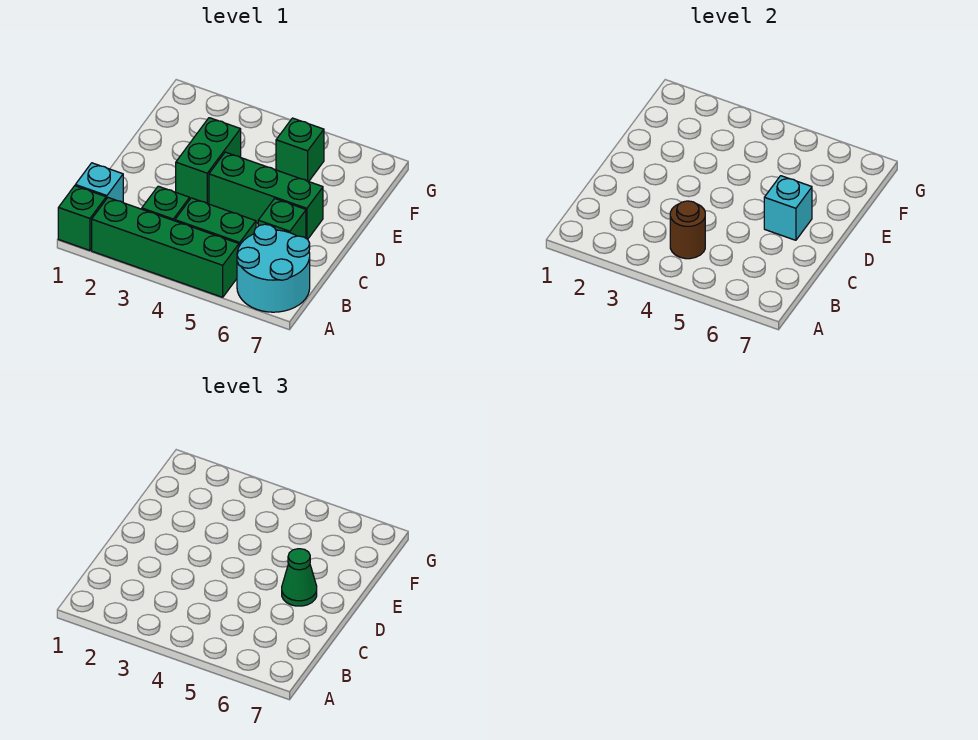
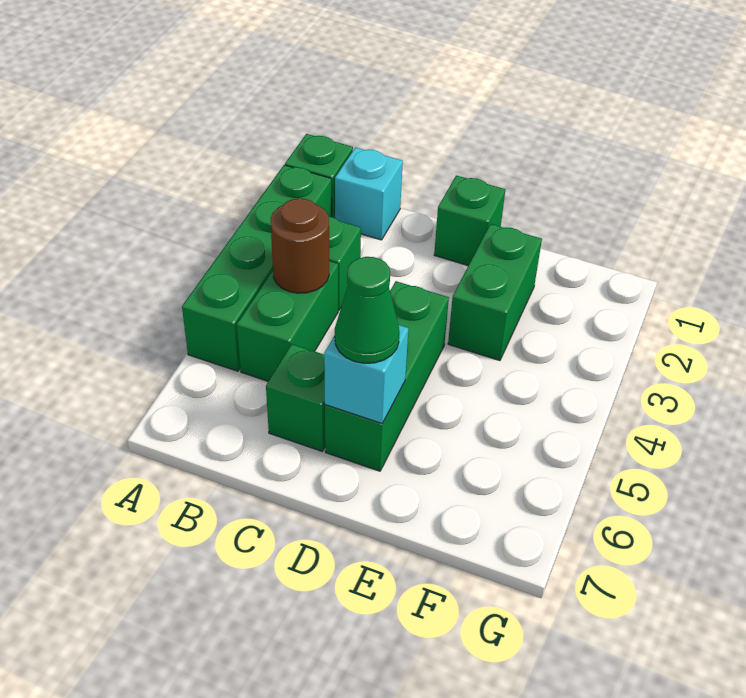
cyan 2x2 round brick [237,224,310,312] -> none
green 1x2 brick [176,118,241,204] -> green 1x2 brick turned to [448,224,542,361]
green 1x1 brick [276,118,324,182] -> green 1x1 brick moved to [434,175,505,266]

